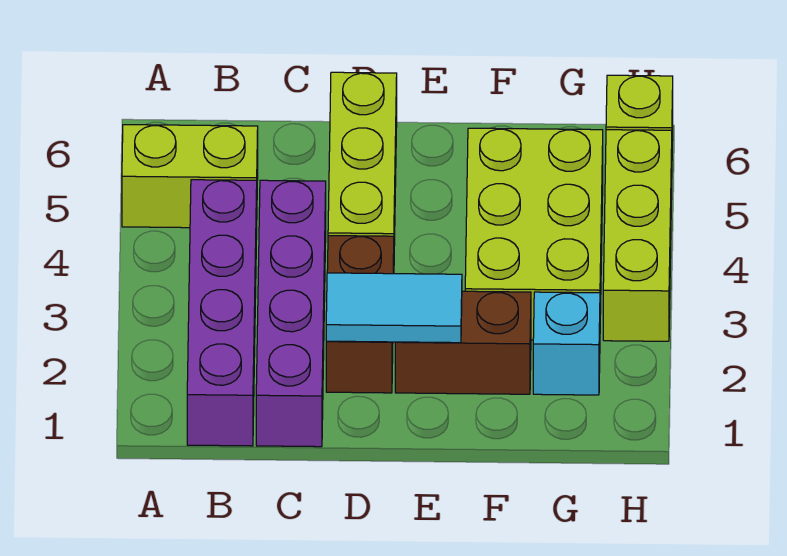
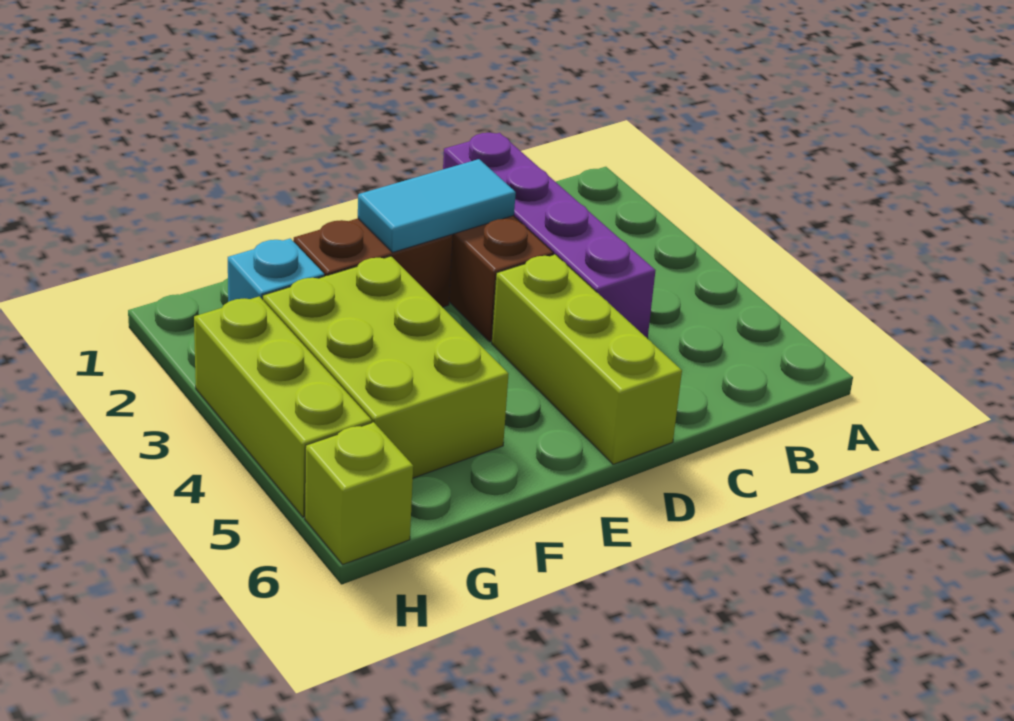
lime 1x2 brick [122,125,258,228] -> none
purple 1x4 brick [187,180,257,446] -> none

